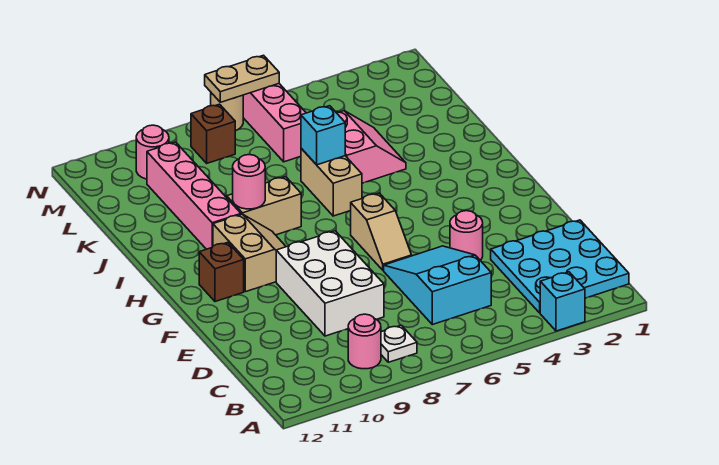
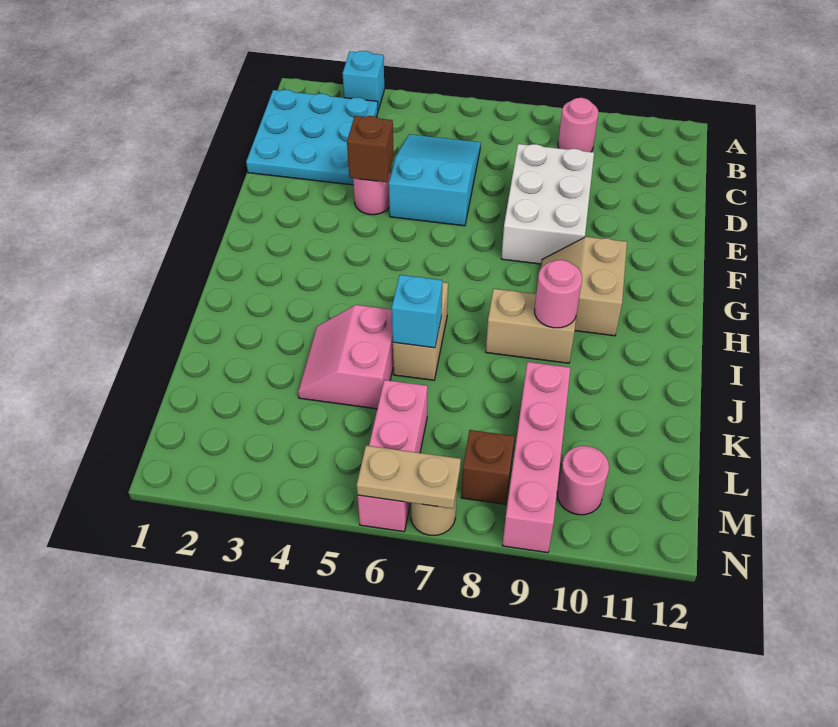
white 1x1 plate [381,325,417,362] -> none
cyan 2x3 slope [384,246,491,325] -> cyan 2x3 slope turned to [389,134,481,226]
tan 1x2 slope [351,193,412,270] -> none
brown 1x1 brick [199,242,244,302] -> brown 1x1 brick moved to [347,116,394,182]
pink 1x4 brick [147,142,241,249] -> pink 1x4 brick moved to [502,362,571,553]

